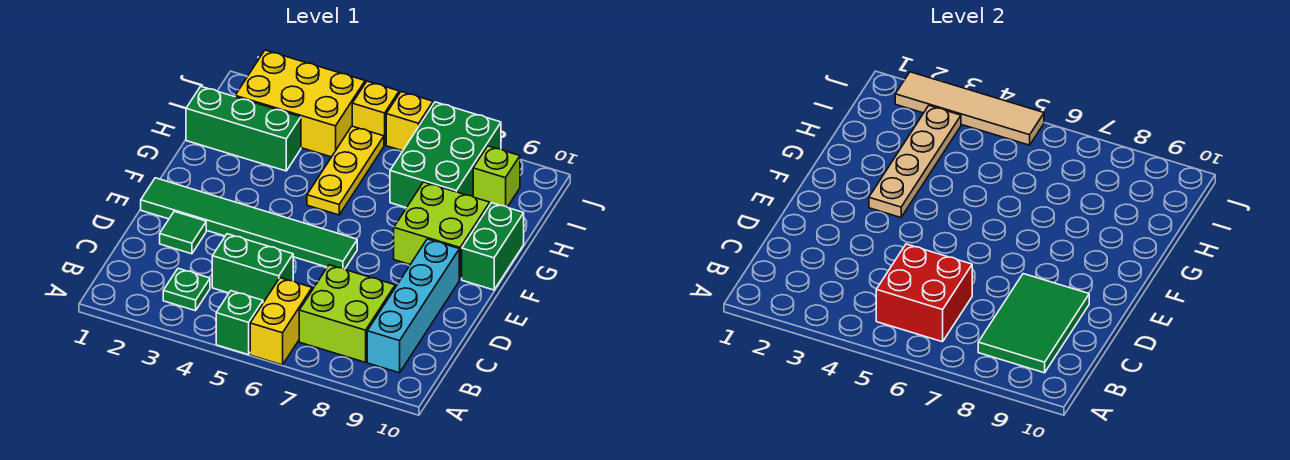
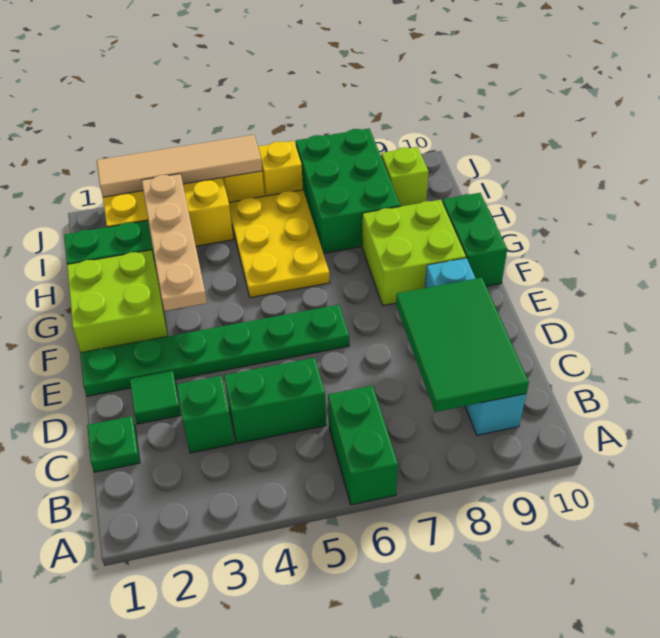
green 1x1 brick [216,291,263,355] -> green 1x1 brick moved to [177,376,234,453]
yellow 1x2 brick [250,278,312,365] -> green 1x2 brick [328,386,398,505]
green 1x1 plate [163,268,210,311] -> green 1x1 plate moved to [87,416,140,472]
red 2x2 brick [876,244,972,342] -> none
lime 2x2 brick [299,265,395,362] -> lime 2x2 brick moved to [67,250,168,352]
green 1x6 tile [141,178,357,269] -> green 1x6 plate [80,305,349,396]
yellow 1x3 plate [307,126,384,215] -> yellow 2x3 plate [229,190,330,298]

